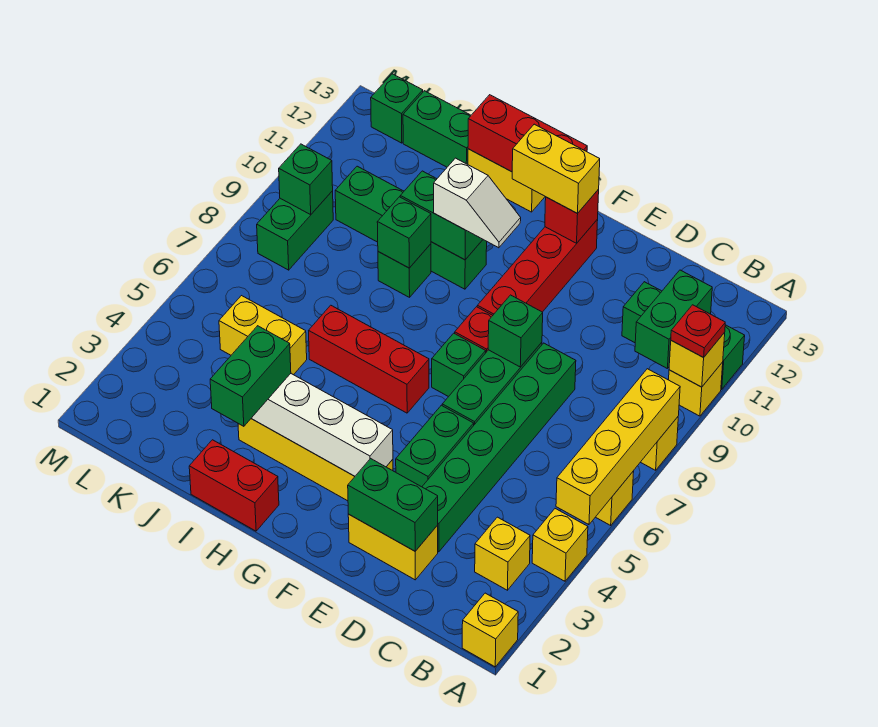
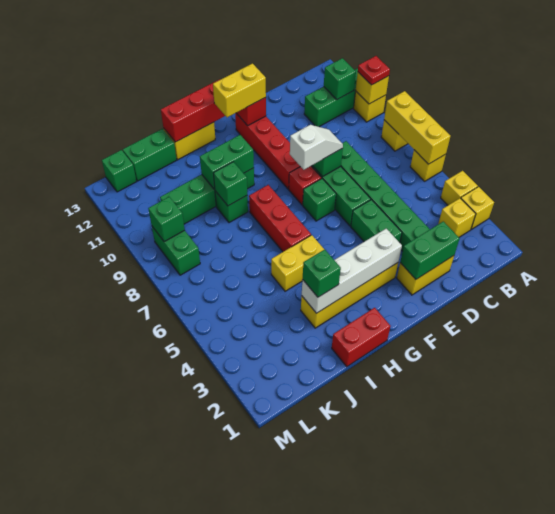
yellow 1x1 brick [462,593,518,667] -> yellow 1x1 brick moved to [461,187,494,229]
yellow 1x4 brick [556,369,680,525] -> yellow 1x3 brick [384,91,450,164]
green 1x2 brick [635,270,712,369] -> green 1x1 brick [324,58,356,99]
red 1x3 brick [309,305,429,413] -> red 1x3 brick turned to [249,185,311,252]
white 1x2 slope [434,158,521,248] -> white 1x2 slope moved to [290,125,343,170]
green 1x2 brick [210,326,291,426] -> green 1x1 brick [303,249,341,297]
yellow 1x2 brick [219,296,307,375] -> yellow 1x2 brick moved to [271,235,324,291]

